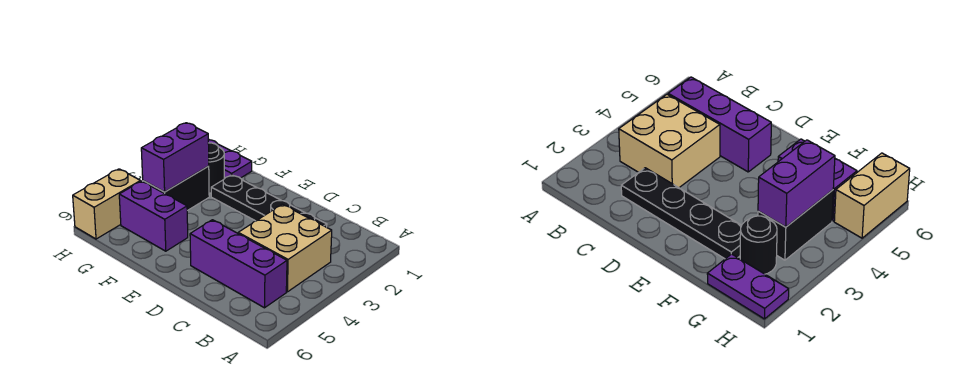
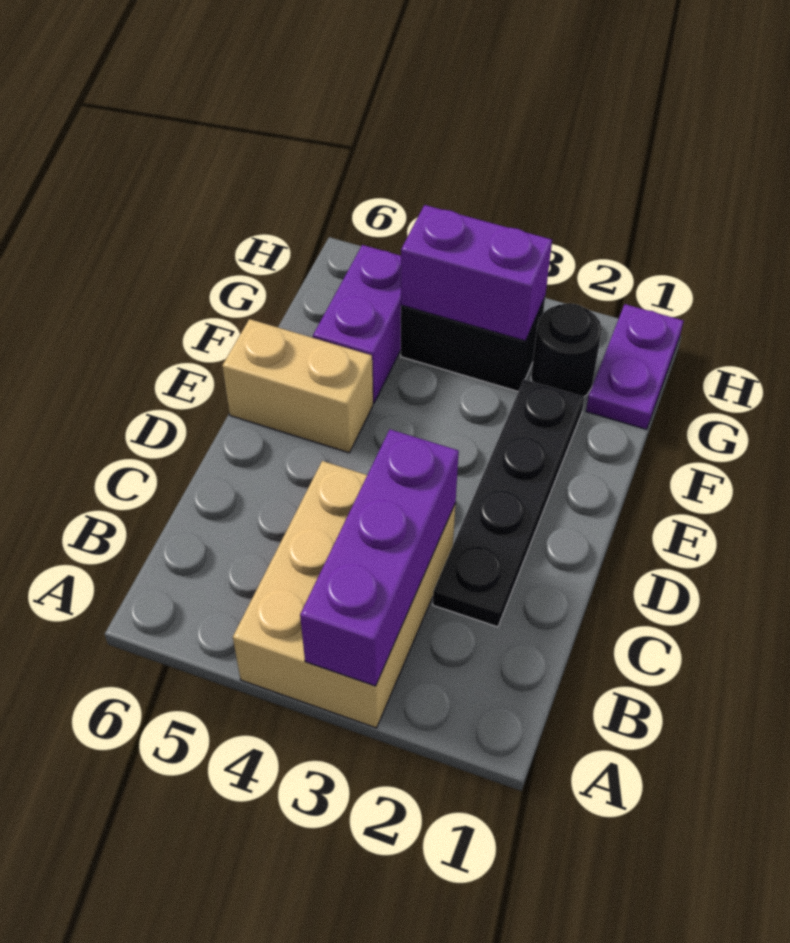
tan 2x2 brick [238,204,332,292] -> tan 2x3 brick [233,461,455,728]
purple 1x3 brick [190,220,287,308] -> purple 1x3 brick moved to [300,430,459,686]
tan 1x2 brick [73,169,141,239] -> tan 1x2 brick moved to [222,319,373,453]

